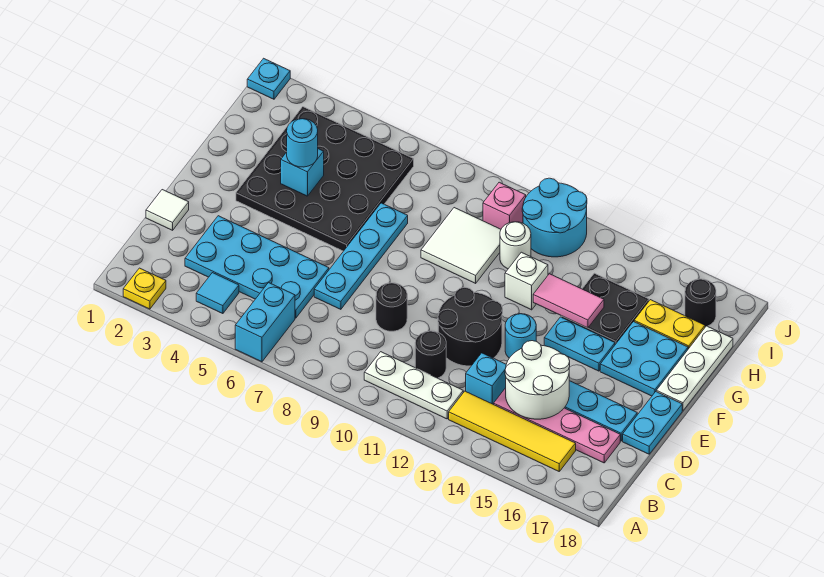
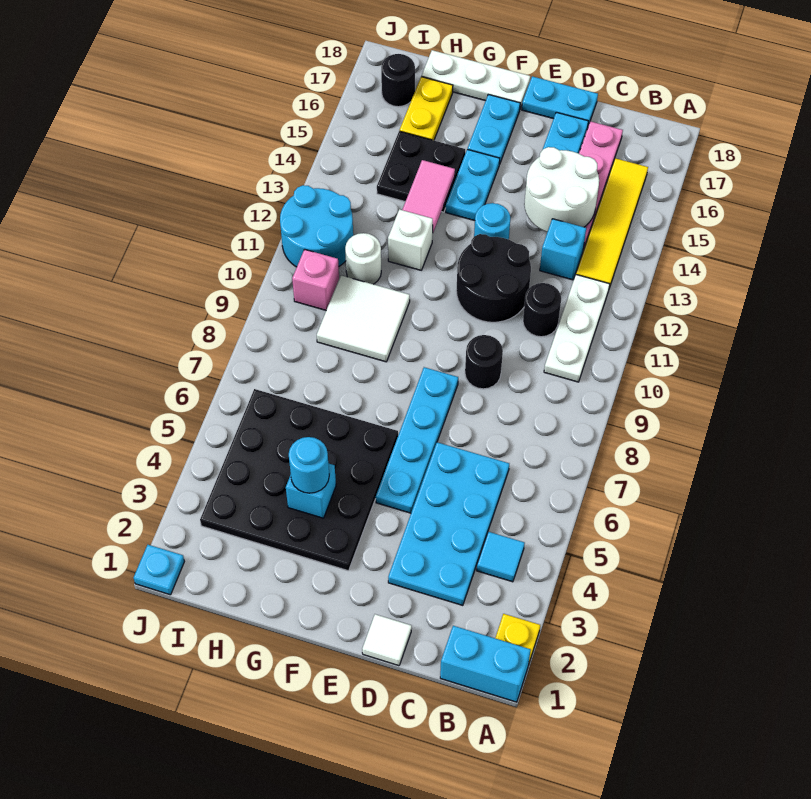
cyan 1x2 brick [235,282,295,362] -> cyan 1x2 brick moved to [440,626,531,702]
cyan 1x4 plate [314,203,408,309] -> cyan 1x4 plate turned to [376,367,458,513]
cyan 2x2 plate [600,322,688,396] -> cyan 1x2 plate [468,94,520,164]

